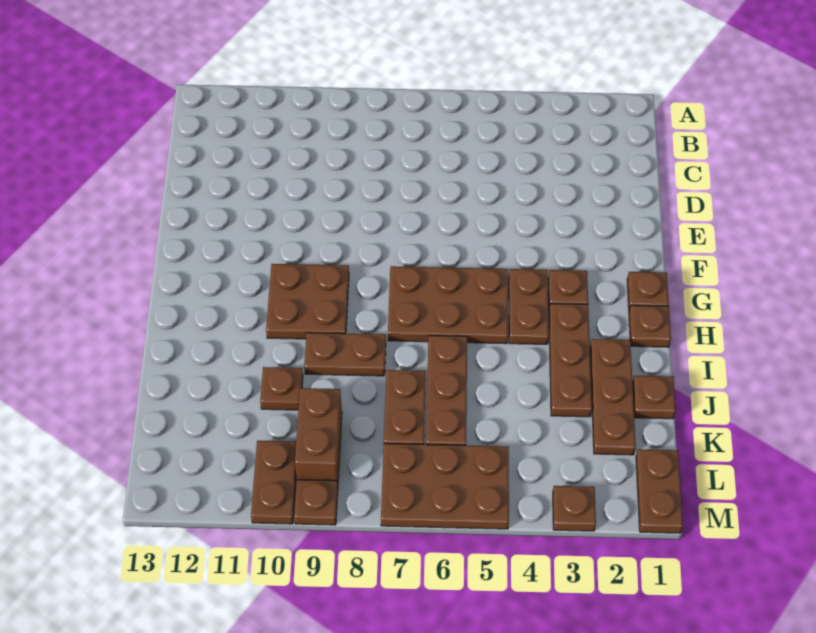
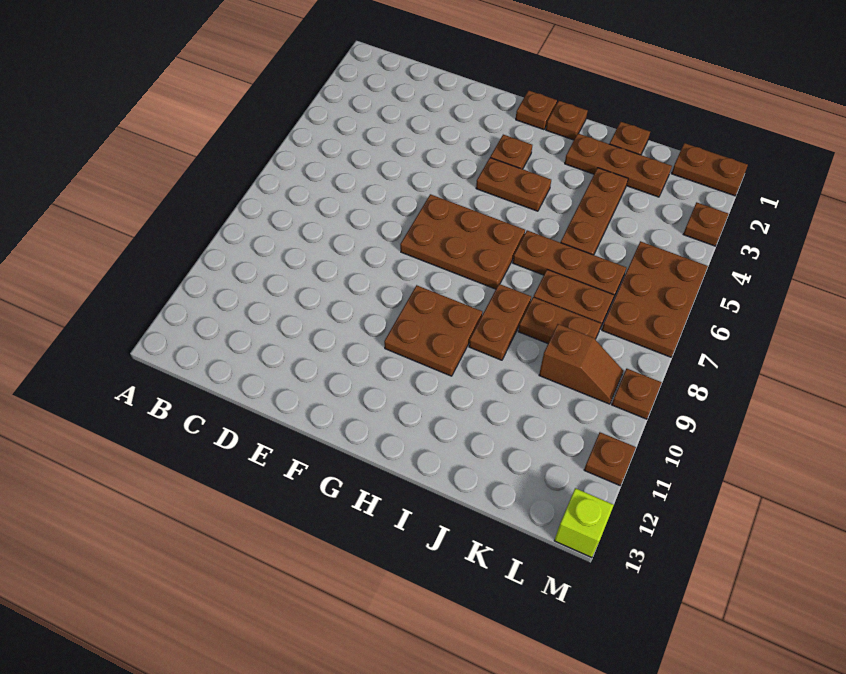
brown 2x3 plate [388,266,508,344] -> brown 2x3 plate turned to [400,194,525,289]
brown 1x3 plate [549,304,592,417] -> brown 1x3 plate turned to [561,168,628,255]
brown 1x1 plate [260,367,303,410] -> brown 1x1 plate moved to [584,432,636,485]
brown 1x2 brick [295,388,342,482] -> brown 1x2 slope [539,324,623,404]
brown 1x2 plate [251,441,296,524] -> brown 1x2 plate moved to [518,297,601,343]
none -> lime 1x1 brick [554,488,614,558]

